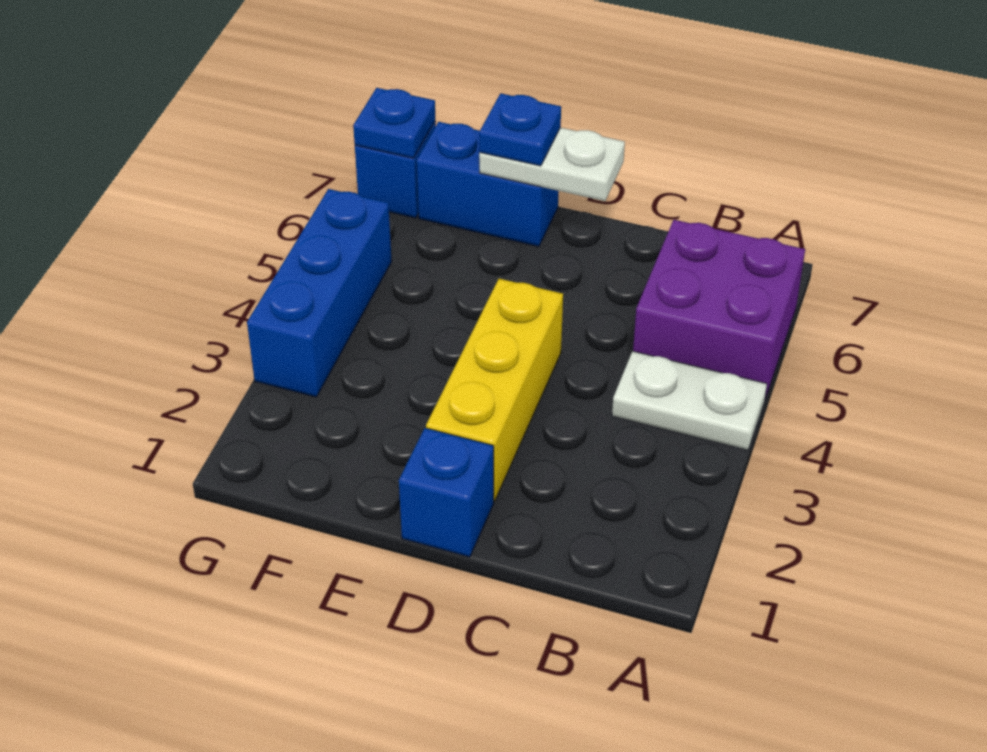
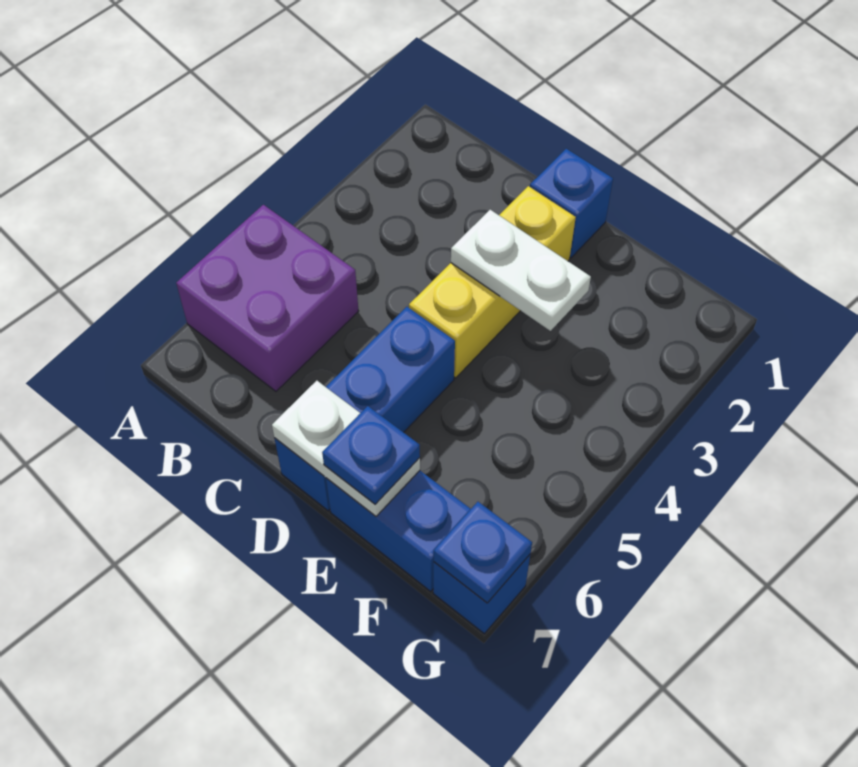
white 1x2 plate [612,351,767,450] -> white 1x2 plate moved to [451,210,591,331]
blue 1x3 brick [247,189,392,397] -> blue 1x3 brick moved to [274,307,455,511]

